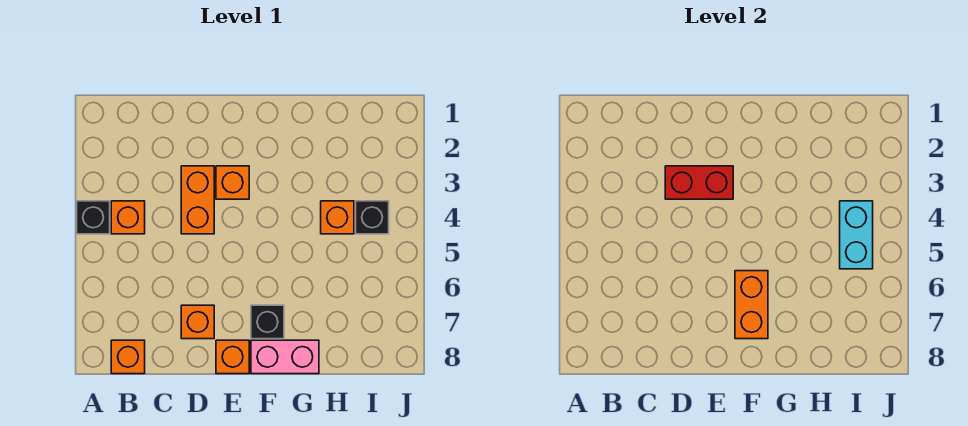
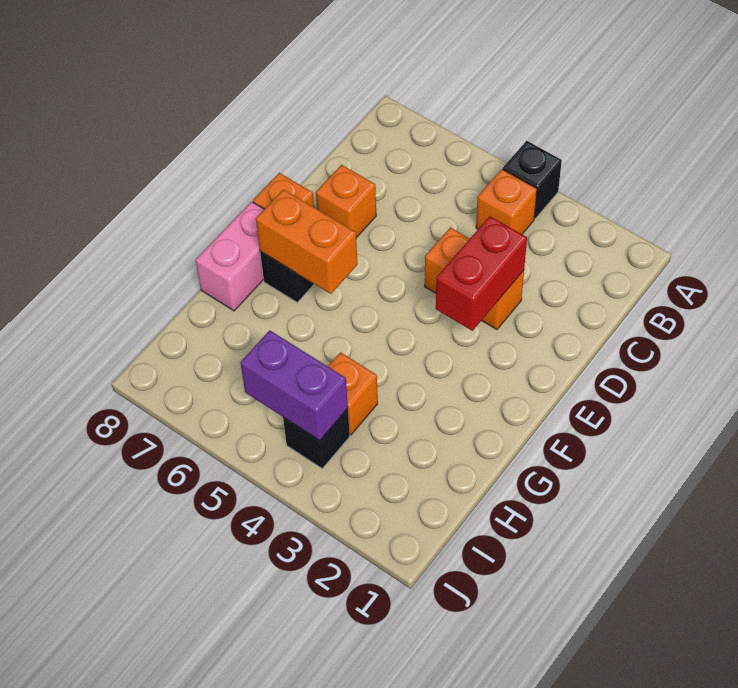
orange 1x1 brick [111,340,145,374] -> none
orange 1x1 brick [216,166,249,199] -> none
cyan 1x2 brick [840,201,873,269] -> purple 1x2 brick [240,330,348,441]

